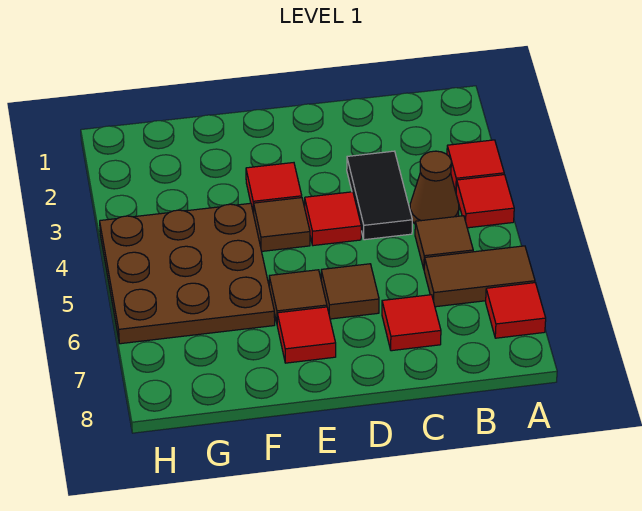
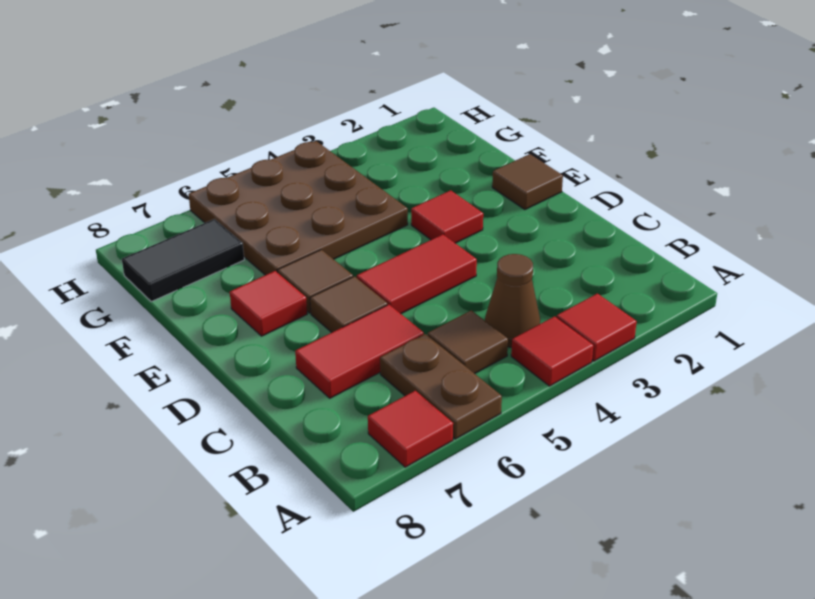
brown 1x2 tile [424,246,535,307] -> brown 1x2 plate [380,334,502,439]
black 1x2 tile [347,151,412,240] -> black 1x2 tile moved to [122,219,244,302]
red 1x1 tile [382,295,441,351] -> red 1x2 tile [295,305,424,398]
red 1x1 tile [305,192,361,246] -> red 1x2 tile [357,234,477,314]
brown 1x1 tile [254,198,310,251] -> brown 1x1 tile moved to [492,154,563,210]

